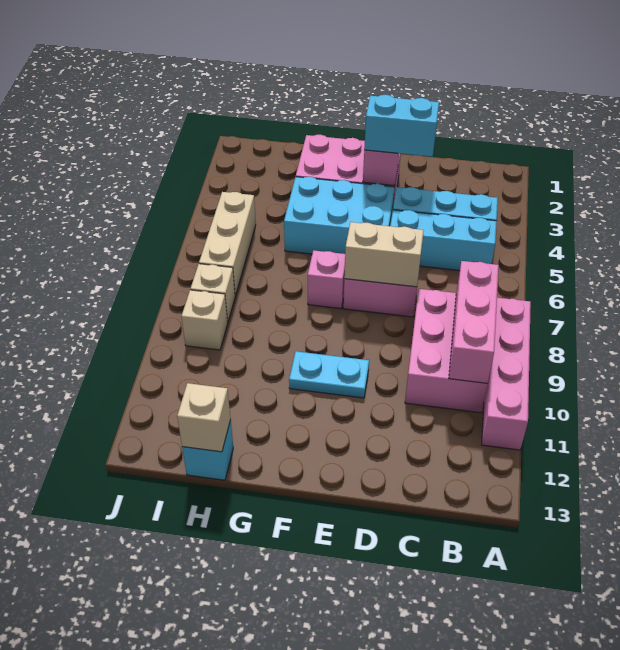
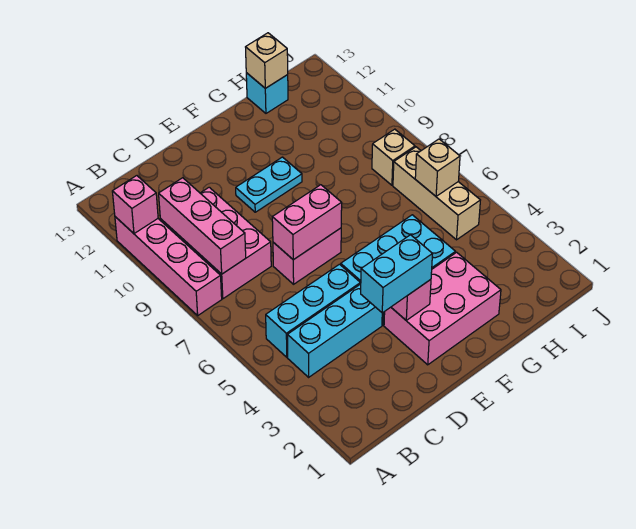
tan 1x2 brick [344,222,424,287] -> pink 1x2 brick [272,185,342,260]
pink 1x1 brick [308,250,345,309] -> pink 1x1 brick moved to [112,176,158,234]
tan 1x1 brick [181,290,228,350] -> tan 1x1 brick moved to [415,139,460,196]

